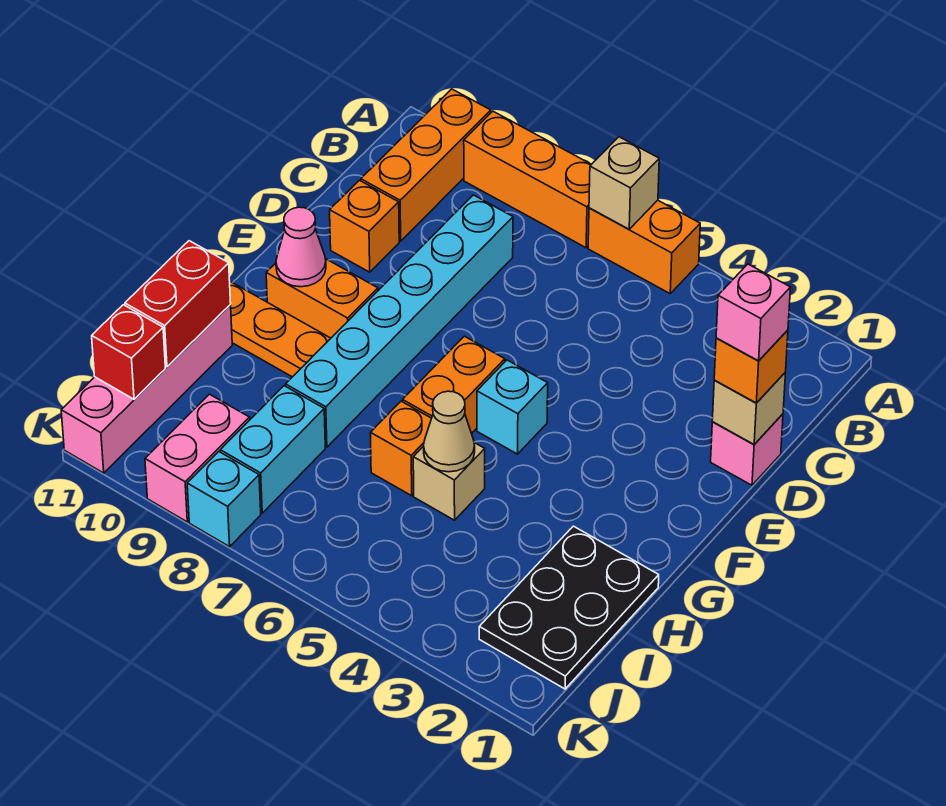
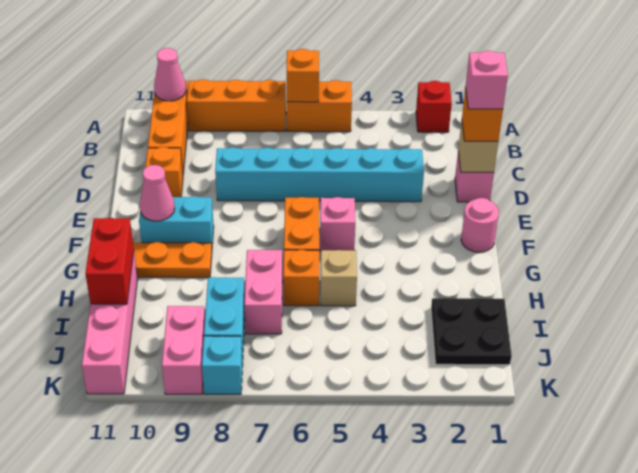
tan 1x1 brick [589,137,659,229] -> orange 1x1 brick [287,49,319,102]
none -> pink 1x1 cone [154,48,186,101]
cyan 1x6 brick [286,195,513,447] -> cyan 1x6 brick turned to [215,147,424,202]
none -> pink 1x1 round brick [461,198,499,252]
cyan 1x1 brick [477,360,548,454] -> pink 1x1 brick [320,197,355,251]
orange 1x2 brick [266,259,378,338] -> cyan 1x2 brick [139,196,214,246]
black 2x3 plate [479,526,659,689] -> black 2x2 plate [431,298,512,365]
tan 1x1 cone [423,391,475,472] -> none
none -> pink 1x2 brick [245,250,283,334]
red 1x1 brick [92,305,166,399] -> red 1x1 brick moved to [416,81,452,132]

